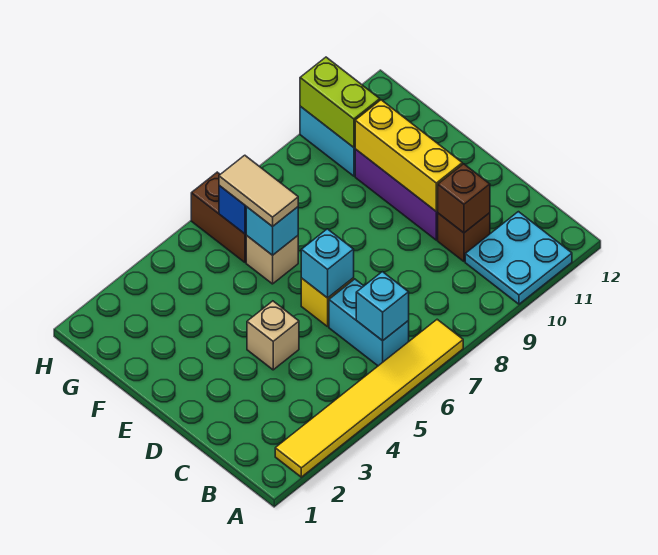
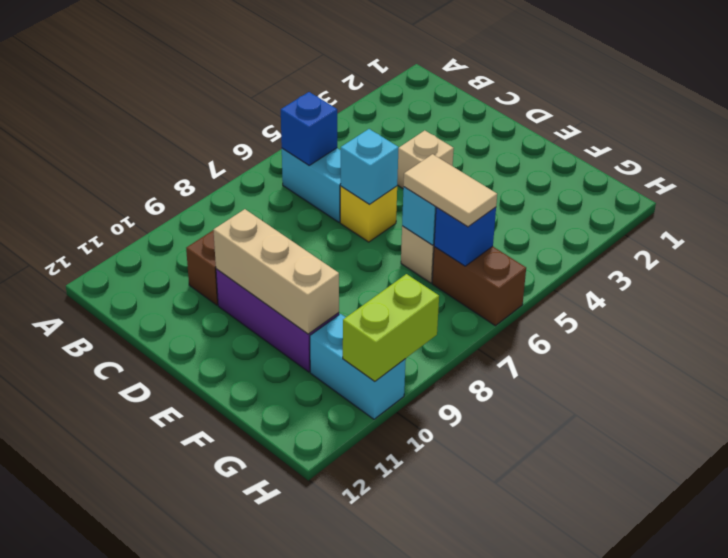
yellow 1x6 tile [275,319,463,477] -> none
cyan 2x2 plate [465,212,572,304] -> none
cyan 1x1 brick [356,272,409,341] -> blue 1x1 brick [281,92,337,165]
brown 1x1 brick [438,164,490,233] -> none
yellow 1x3 brick [355,100,462,212] -> tan 1x3 brick [214,209,339,334]
lime 1x2 brick [300,57,380,147] -> lime 1x2 brick turned to [343,274,439,382]

